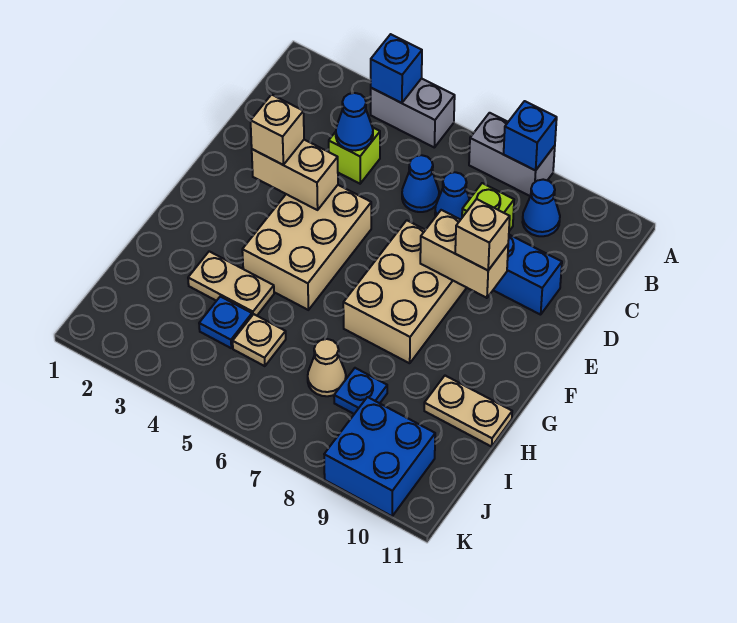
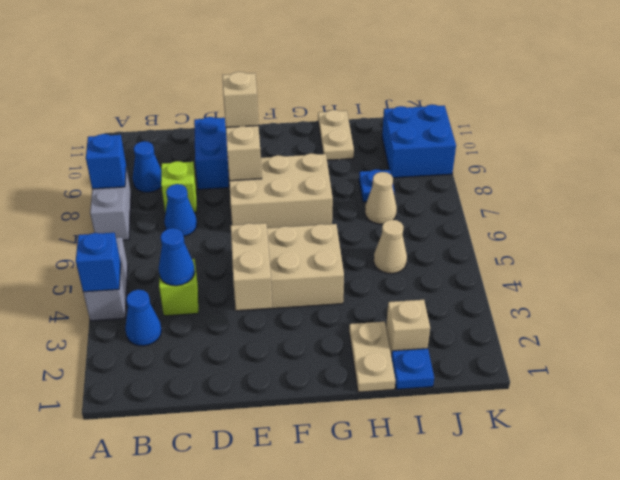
blue 1x1 cone [402,155,439,212] -> blue 1x1 cone moved to [125,290,162,346]
tan 1x1 brick [251,95,304,165] -> tan 1x1 brick moved to [386,300,430,356]
tan 1x2 plate [188,251,274,316] -> tan 1x2 plate moved to [349,322,395,392]
blue 1x1 plate [199,296,252,348] -> blue 1x1 plate moved to [391,348,434,389]
tan 1x1 plate [233,314,286,366] -> tan 1x1 cone [374,220,407,274]

